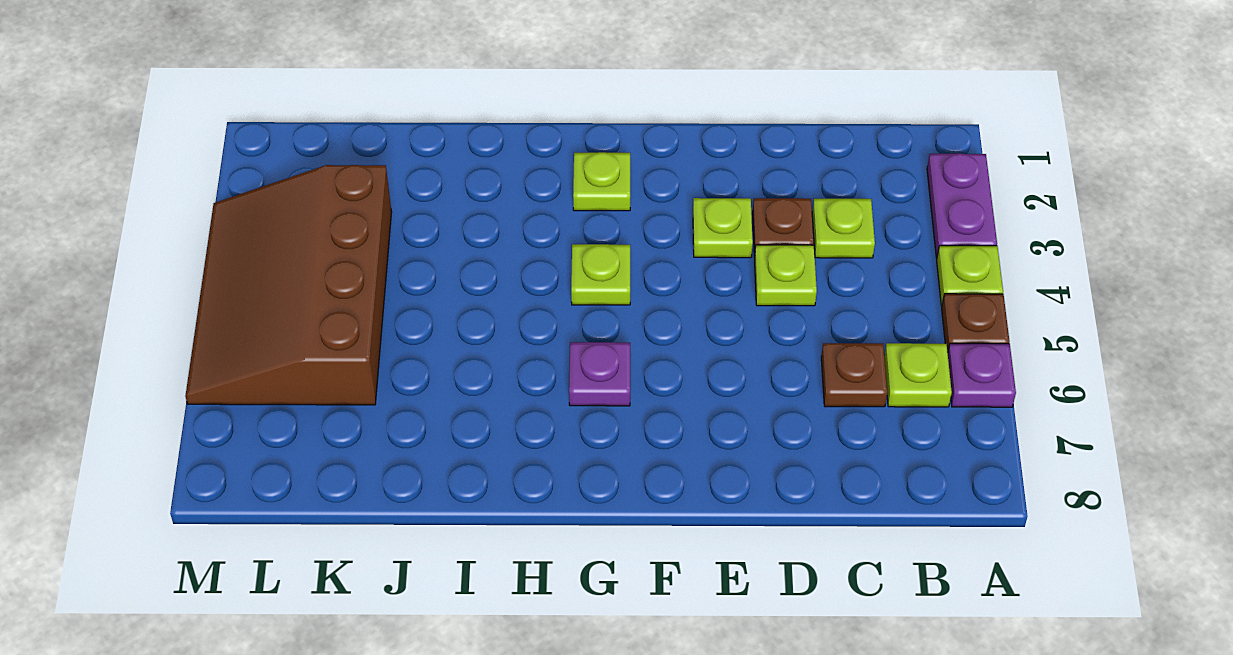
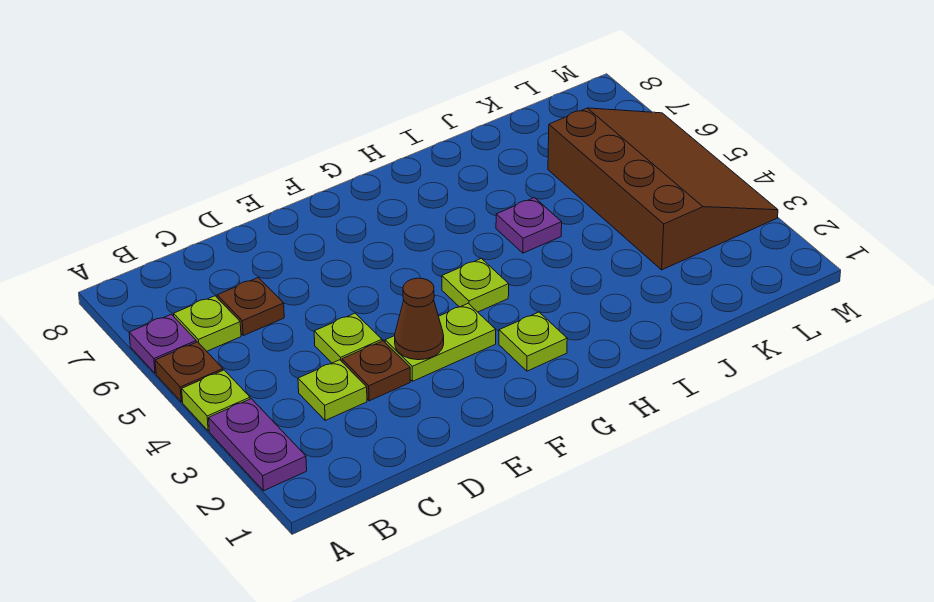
lime 1x1 plate [693,198,753,258] -> lime 1x2 plate [385,303,496,381]
none -> brown 1x1 cone [395,278,444,360]
purple 1x1 plate [569,342,630,406] -> purple 1x1 plate moved to [496,198,562,253]

